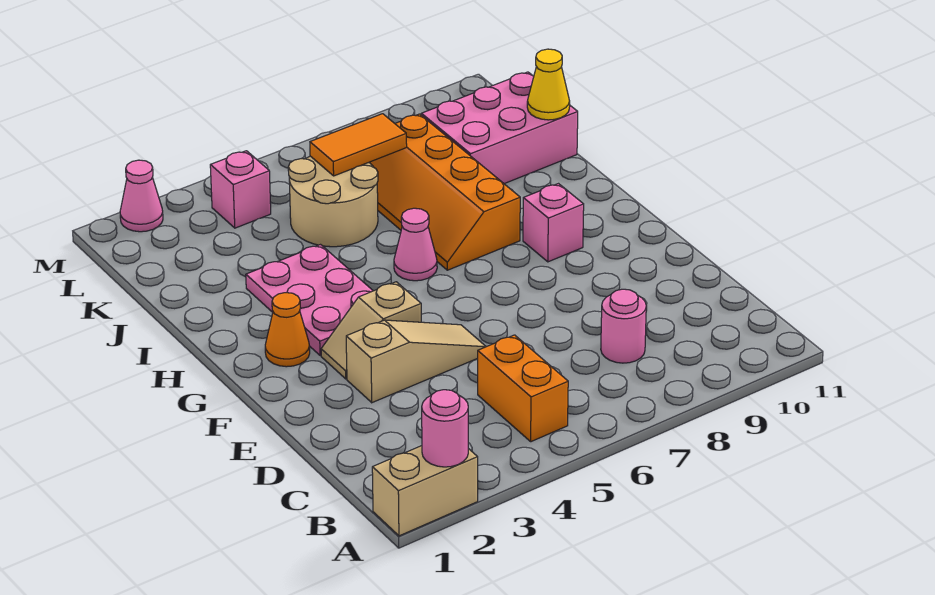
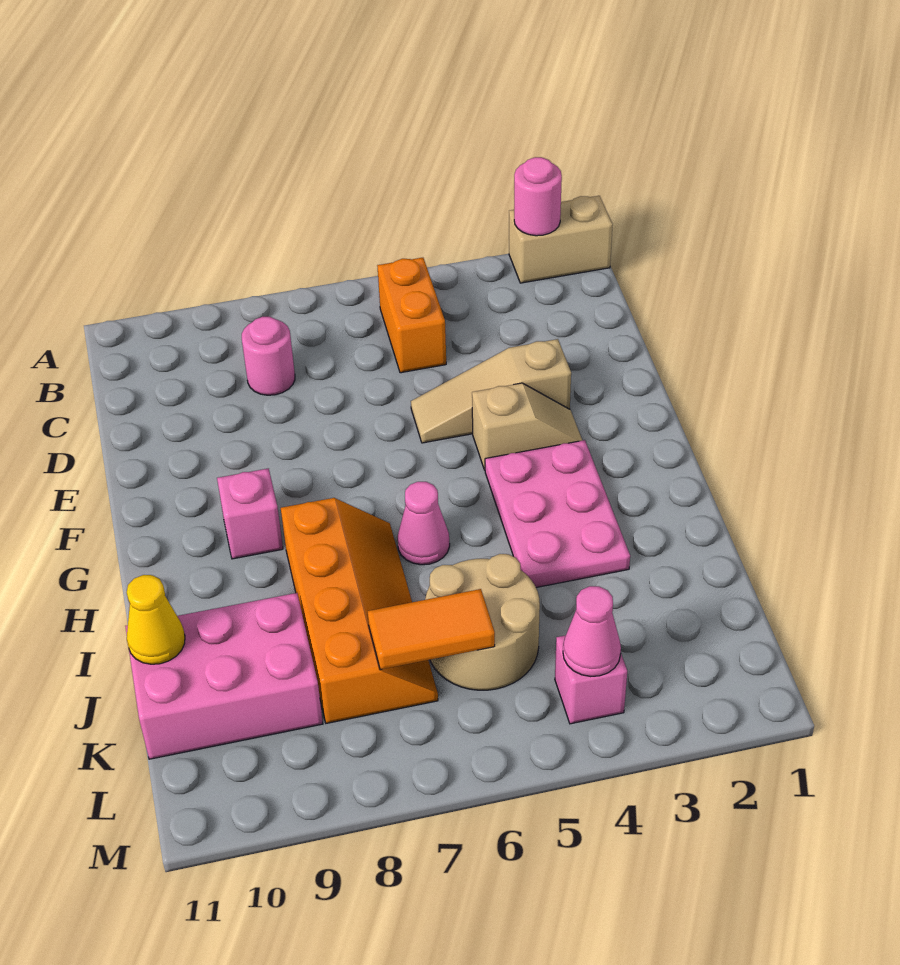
orange 1x1 cone [265,293,310,367] -> none
pink 1x1 cone [120,160,163,232] -> pink 1x1 cone moved to [563,586,621,676]

